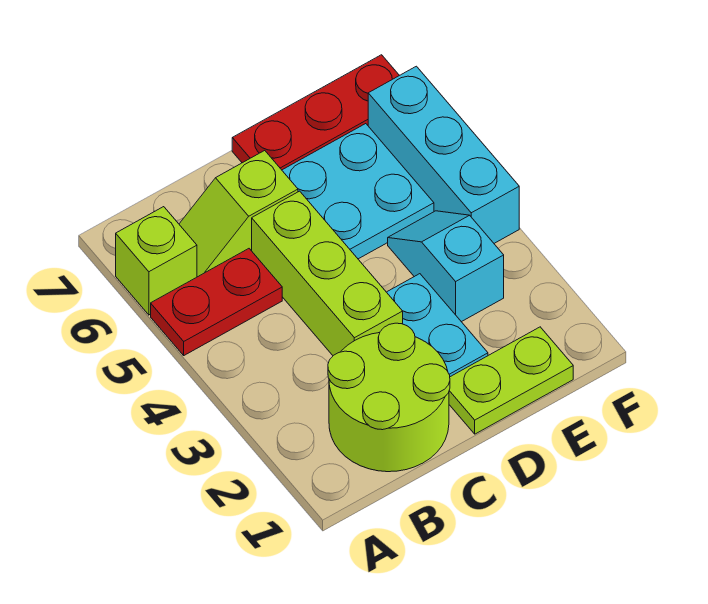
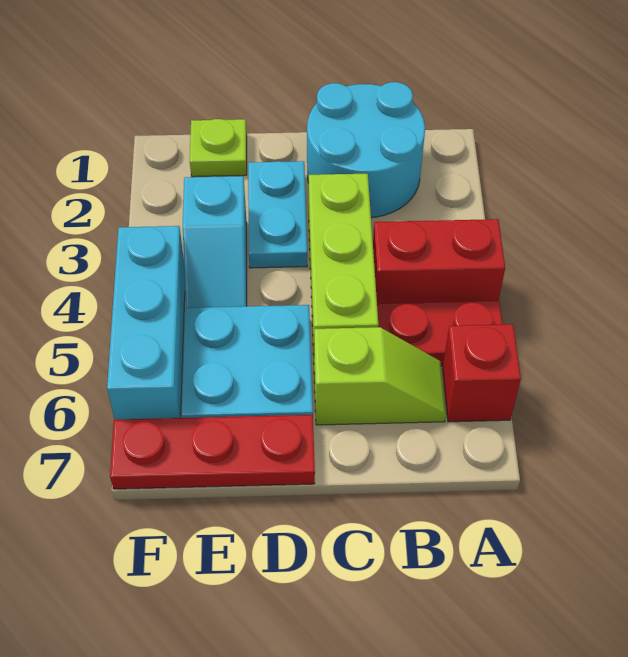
none -> red 1x2 brick [373,219,505,303]
lime 1x1 brick [116,207,197,315] -> red 1x1 brick [443,324,521,422]
lime 2x2 round brick [328,323,450,472] -> cyan 2x2 round brick [307,82,425,218]
lime 1x2 plate [449,327,573,434] -> lime 1x1 plate [190,119,247,177]

